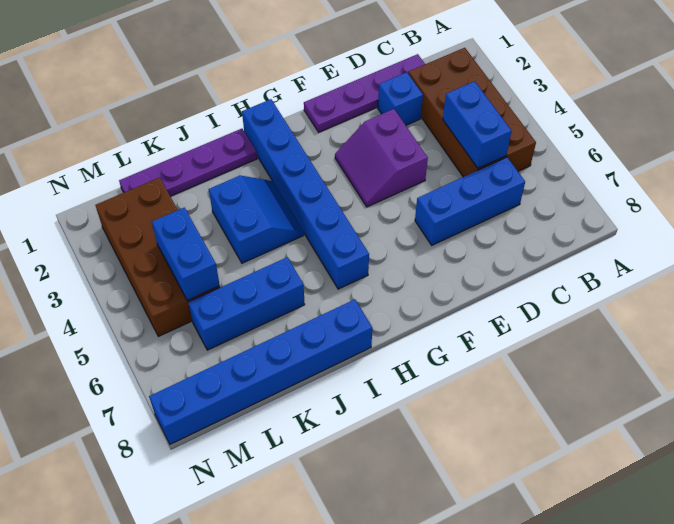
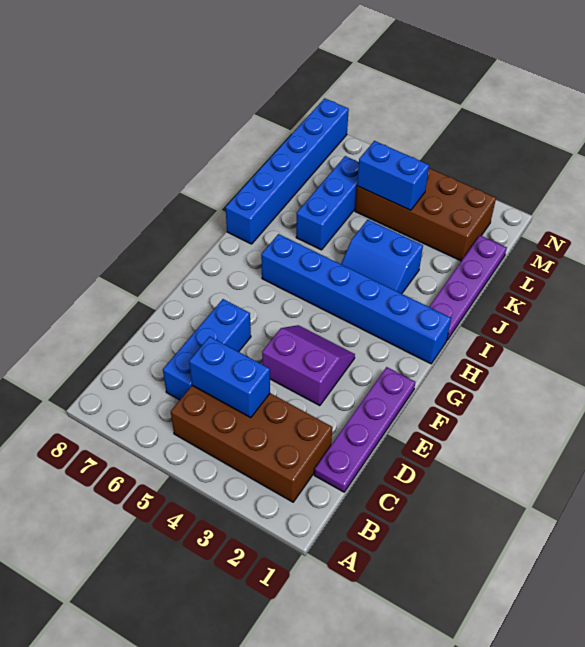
blue 1x1 brick [378,72,423,125] -> none

